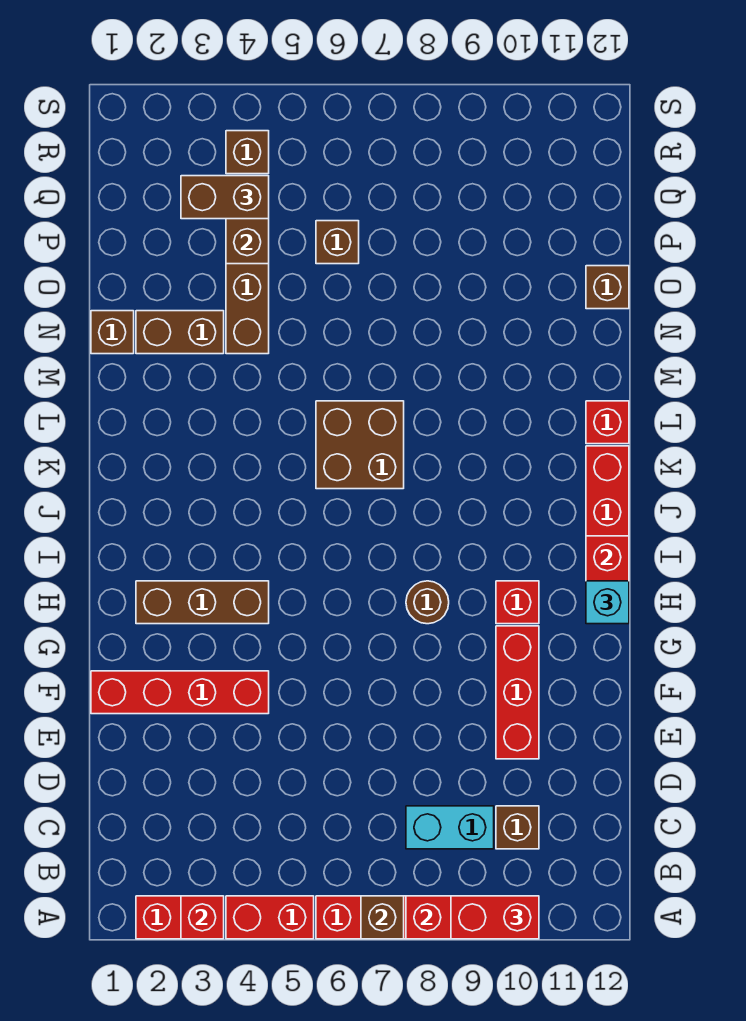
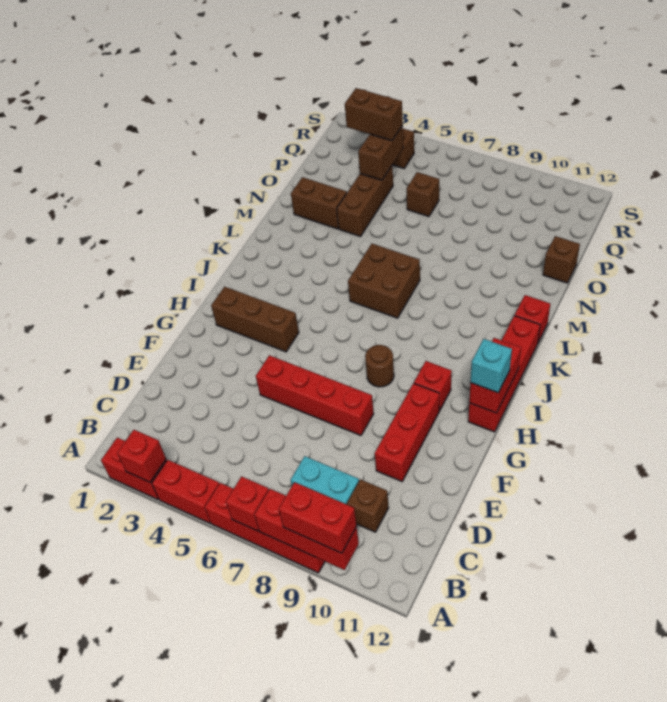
brown 1x1 brick [361,896,404,939] -> red 1x1 brick [226,476,269,531]
red 1x4 brick [91,671,269,714] -> red 1x4 brick moved to [256,355,374,435]
brown 1x1 brick [91,311,134,354] -> none

